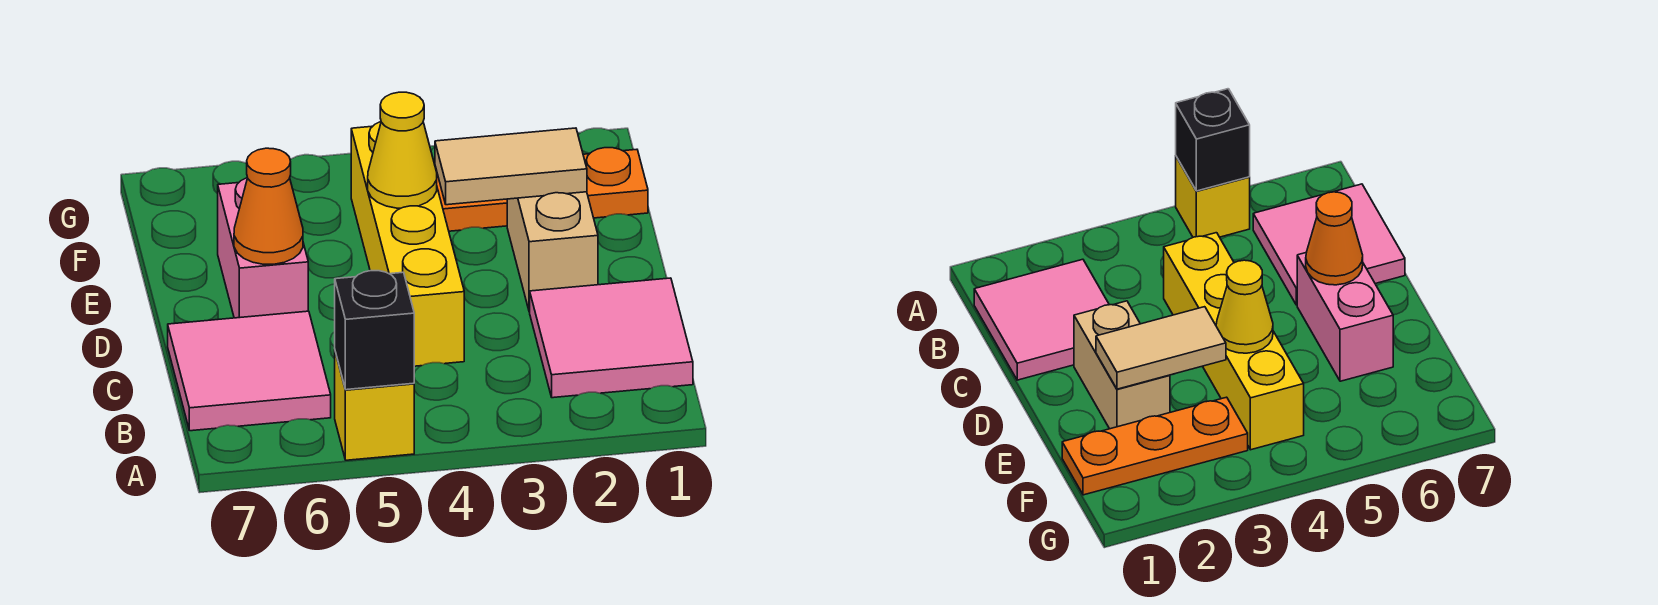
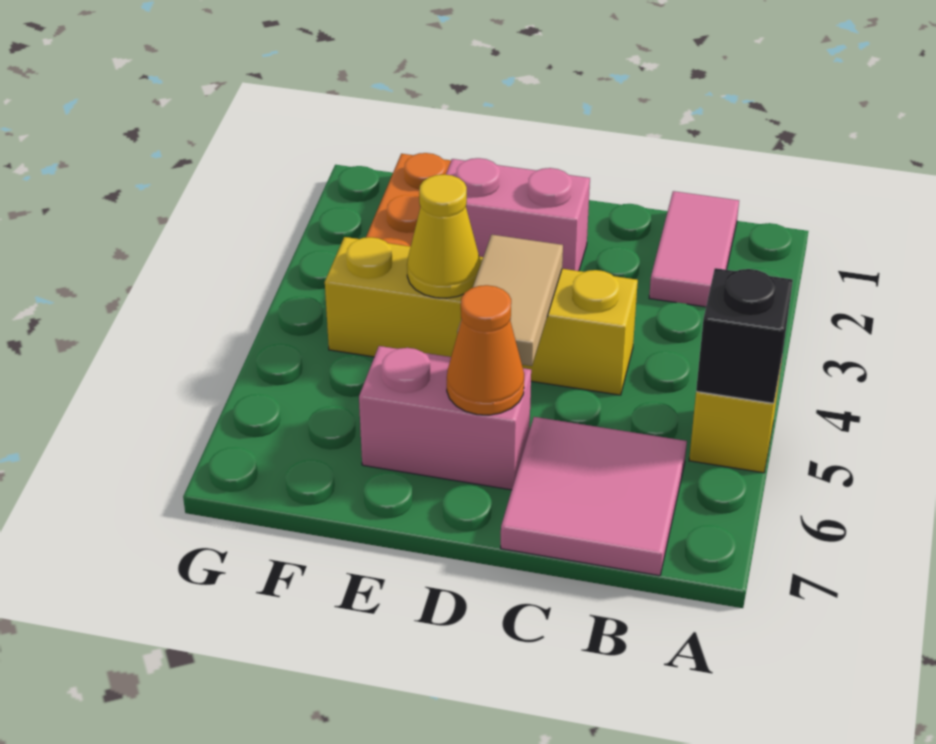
pink 2x2 tile [530,278,693,398] -> pink 1x2 tile [649,191,739,307]
tan 1x2 brick [507,192,598,312] -> pink 1x2 brick [446,158,590,271]
tan 1x2 tile [435,128,587,205] -> tan 1x2 tile moved to [457,235,563,366]

